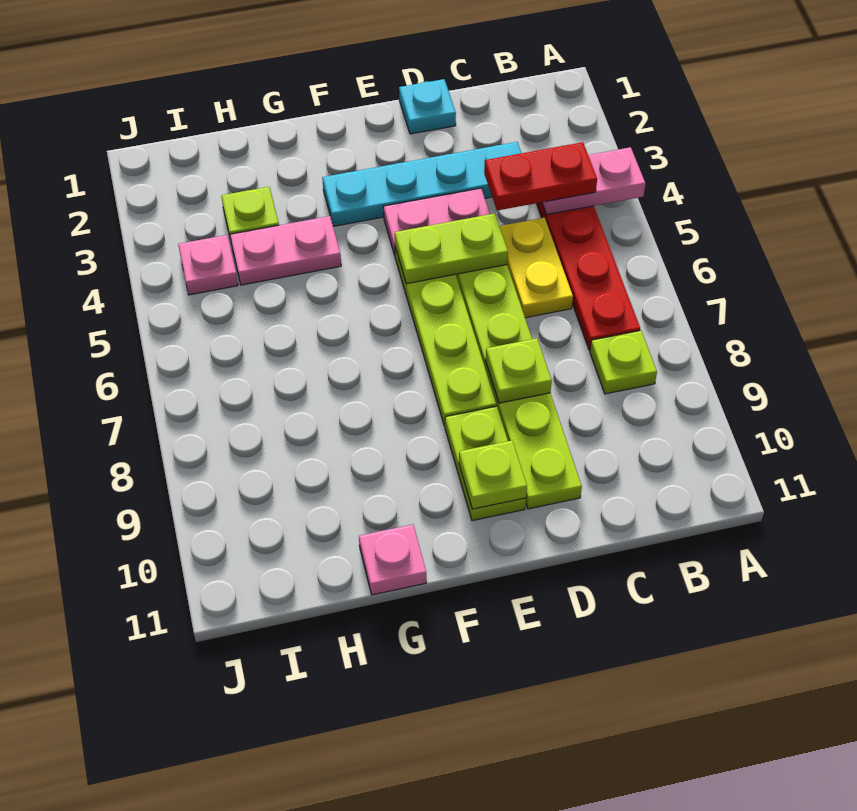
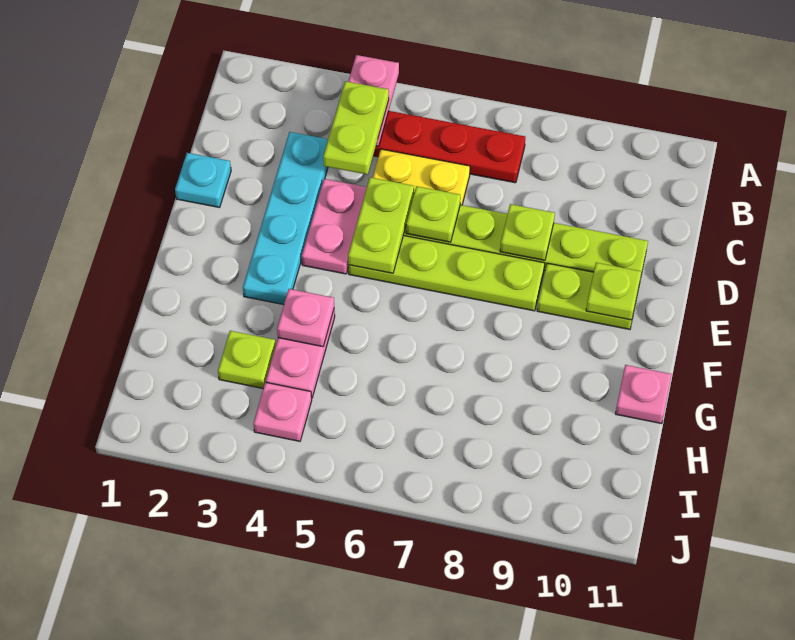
red 1x2 plate [484,142,597,211] -> lime 1x2 plate [323,81,389,175]
lime 1x1 plate [590,331,657,394] -> lime 1x1 plate moved to [406,186,461,242]
none -> pink 1x1 plate [277,289,334,347]

